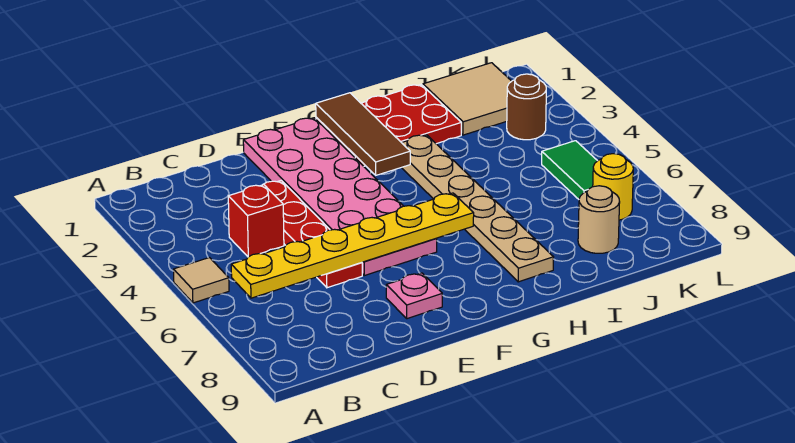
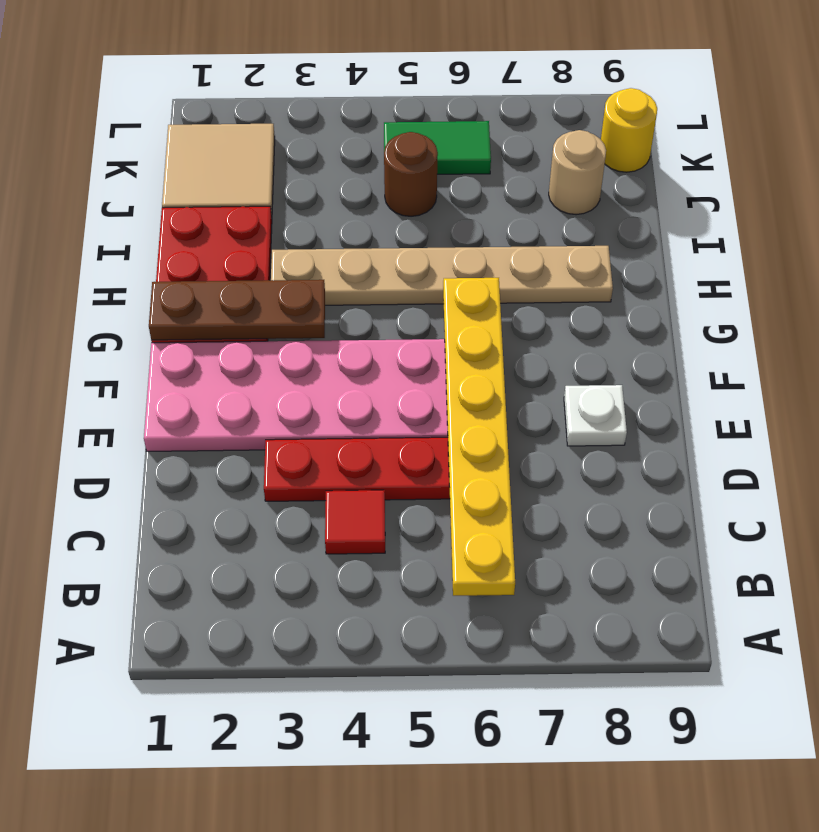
tan 1x1 tile [173,258,229,303] -> none
red 1x1 brick [228,185,284,257] -> red 1x1 tile [325,490,385,554]
pink 1x1 plate [386,273,442,319] -> white 1x1 plate [564,385,627,446]
brown 1x3 tile [316,93,410,175] -> brown 1x3 plate [149,280,325,340]
brown 1x1 round brick [507,74,546,140] -> brown 1x1 round brick moved to [384,132,438,216]
yellow 1x1 round brick [593,154,633,220] -> yellow 1x1 round brick moved to [601,88,657,172]

